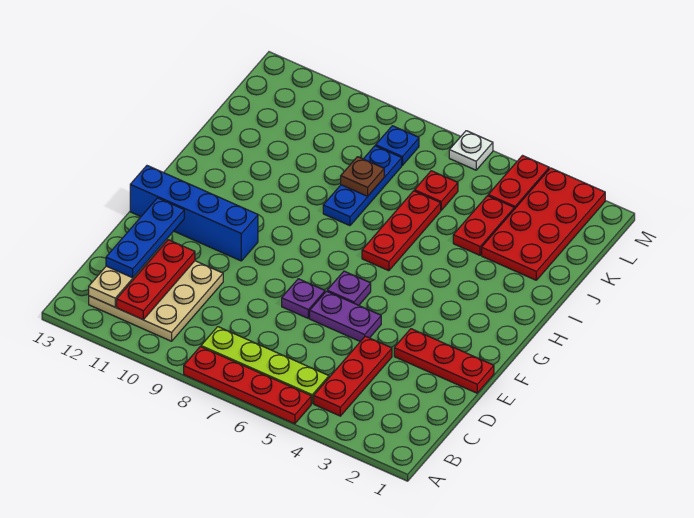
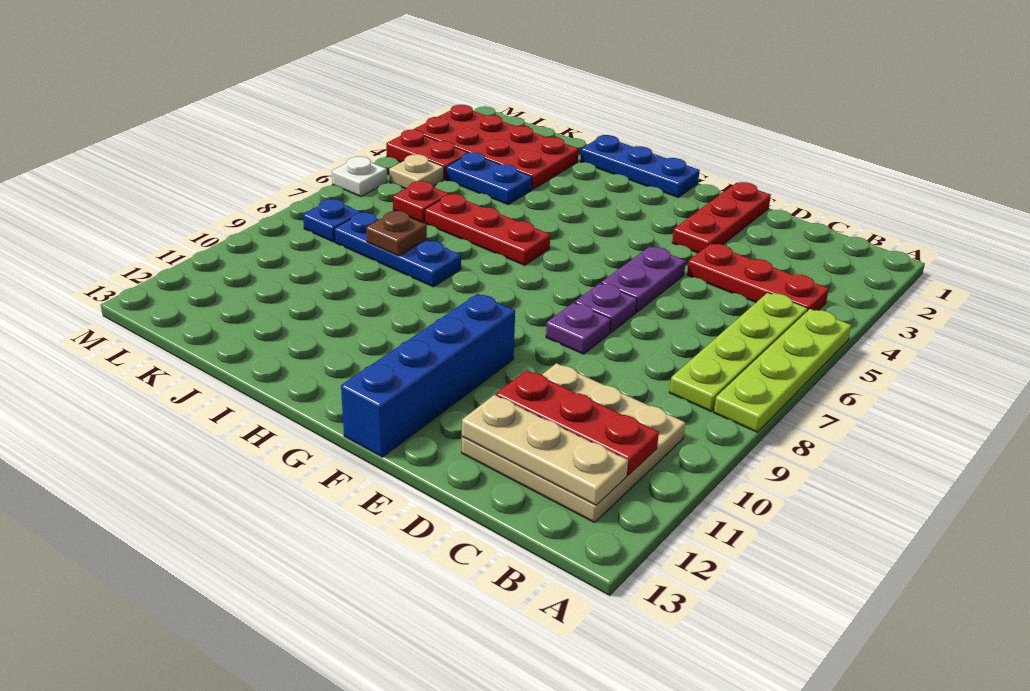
red 1x4 plate [184,347,311,424] -> lime 1x4 plate [714,309,851,432]
blue 1x3 plate [106,198,184,278] -> blue 1x3 plate moved to [580,135,700,197]
purple 1x1 plate [327,271,371,305] -> purple 1x1 plate moved to [546,303,611,354]
red 1x2 plate [453,196,514,255] -> blue 1x2 plate [446,152,532,204]
none -> tan 1x1 plate [389,154,444,189]

